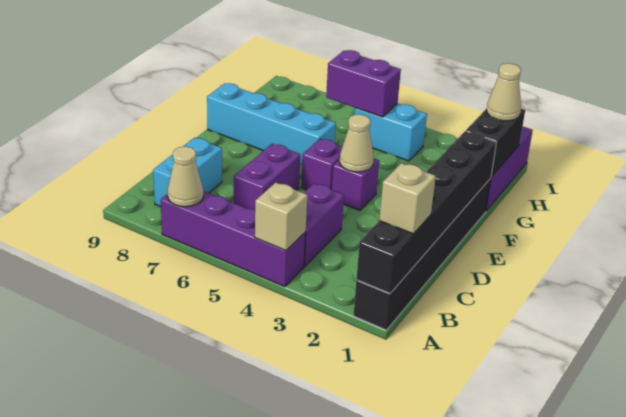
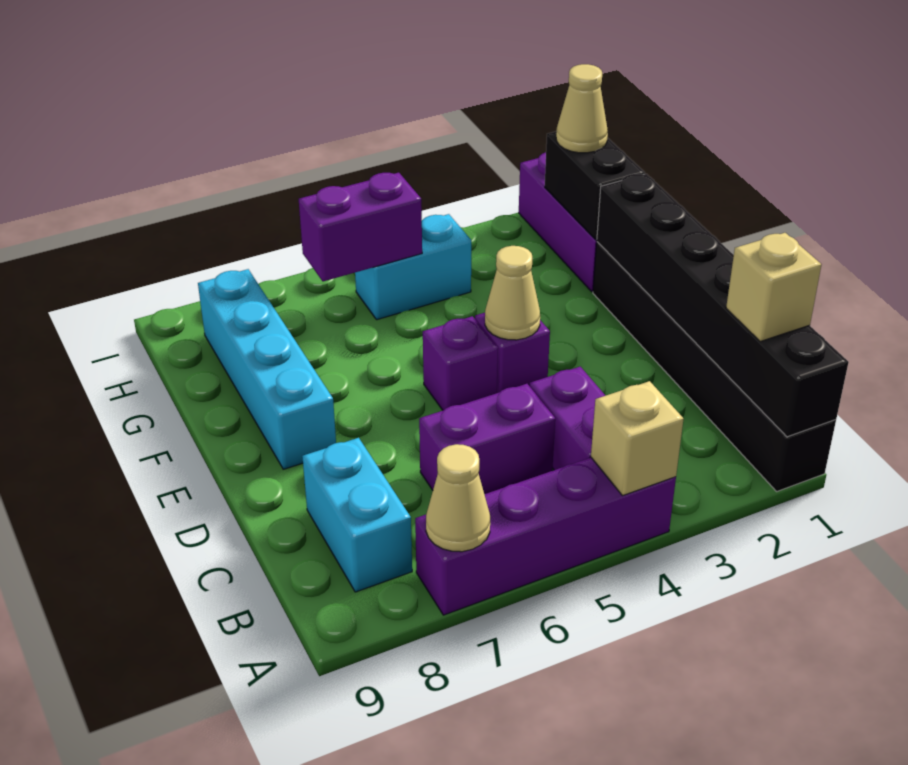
purple 1x2 brick [234,144,300,210] -> purple 1x2 brick turned to [419,384,555,494]
cyan 1x4 brick [207,83,336,165] -> cyan 1x4 brick turned to [198,269,336,469]

